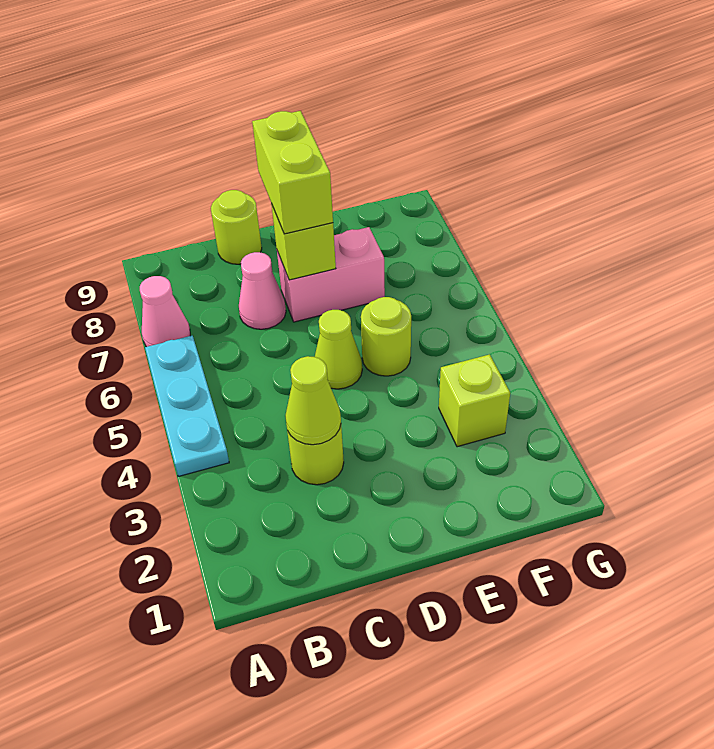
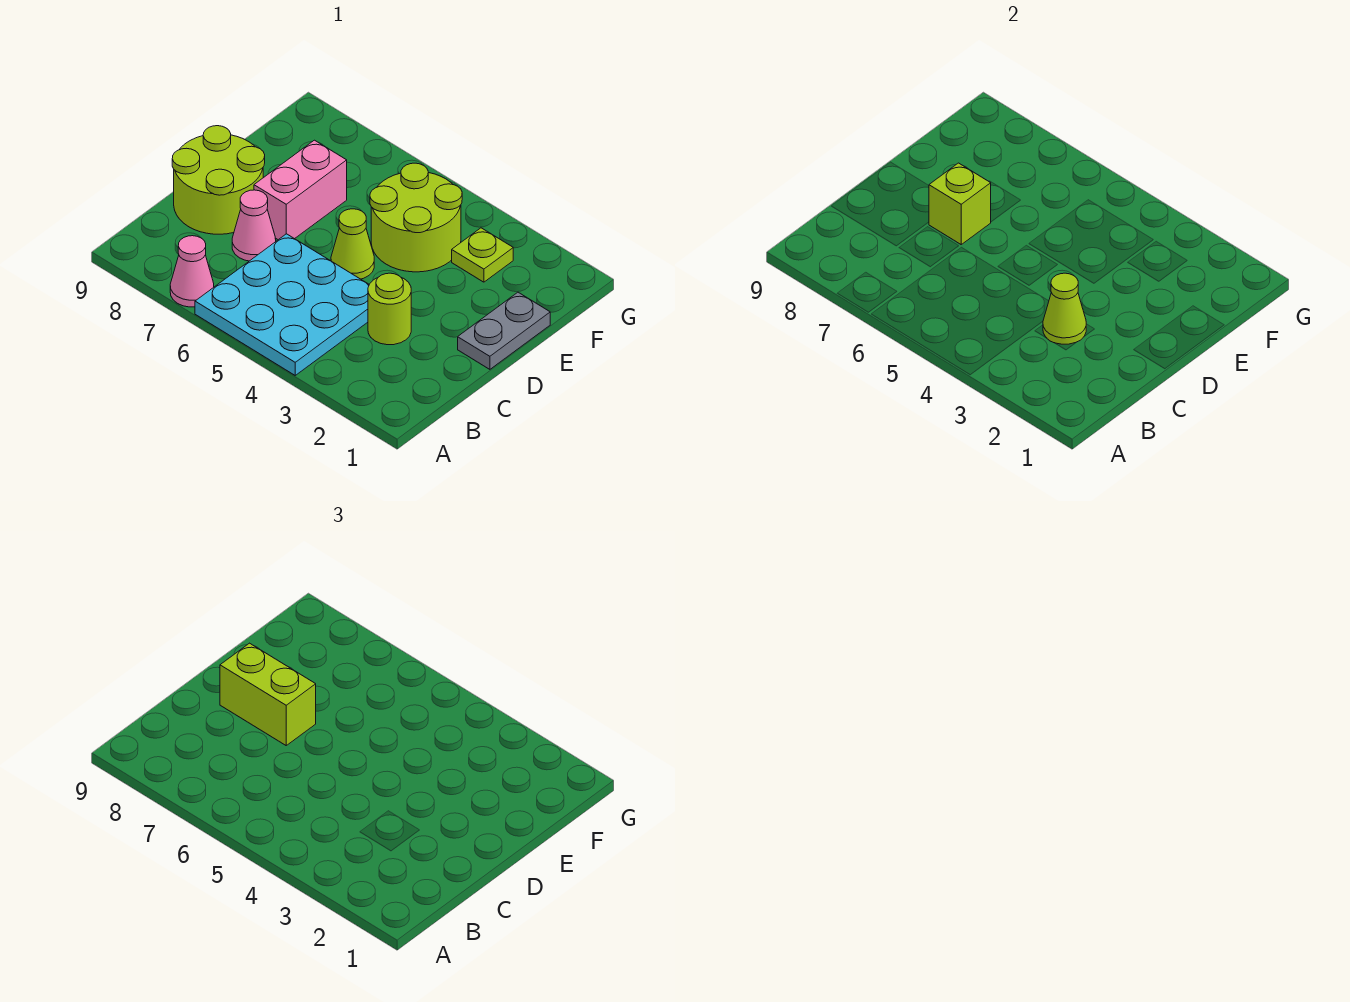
cyan 1x3 plate [145,336,229,477] -> cyan 3x3 plate [195,234,369,375]
lime 1x1 round brick [211,190,262,264] -> lime 2x2 round brick [172,126,265,234]
none -> grey 1x2 plate [458,292,550,369]
lime 1x1 round brick [361,297,411,376] -> lime 2x2 round brick [370,163,462,272]
lime 1x1 brick [439,354,510,447] -> lime 1x1 plate [452,228,513,282]

